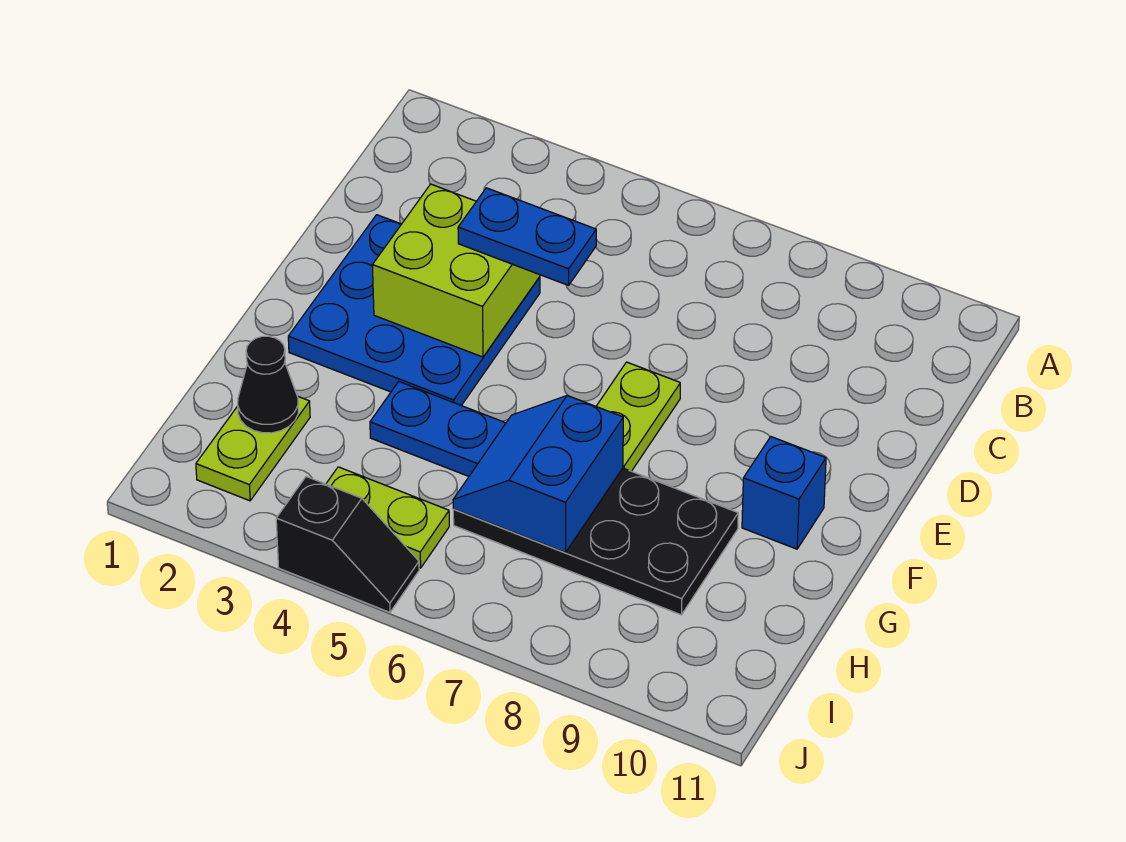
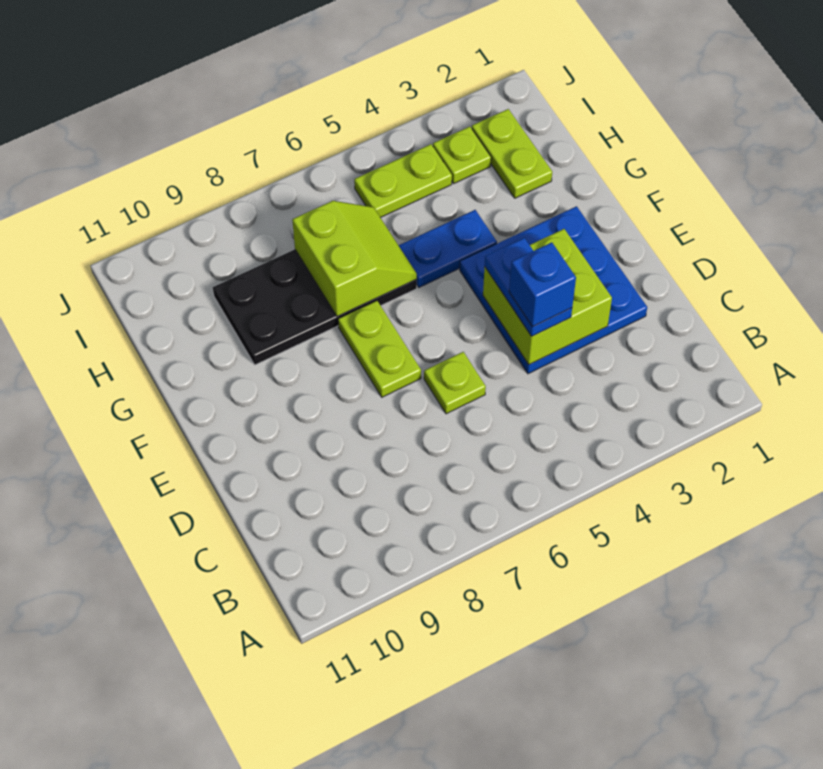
blue 1x2 plate [458,188,596,285] -> blue 1x2 plate turned to [485,238,572,336]
none -> lime 1x1 plate [424,352,486,414]
blue 1x1 brick [742,437,826,549] -> blue 1x1 brick moved to [509,243,576,327]
blue 2x2 slope [453,396,623,553] -> lime 2x2 slope [292,201,417,317]
black 1x1 cone [238,336,298,433] -> none
none -> lime 1x1 plate [433,127,491,183]
black 1x2 slope [276,477,419,612] -> none

